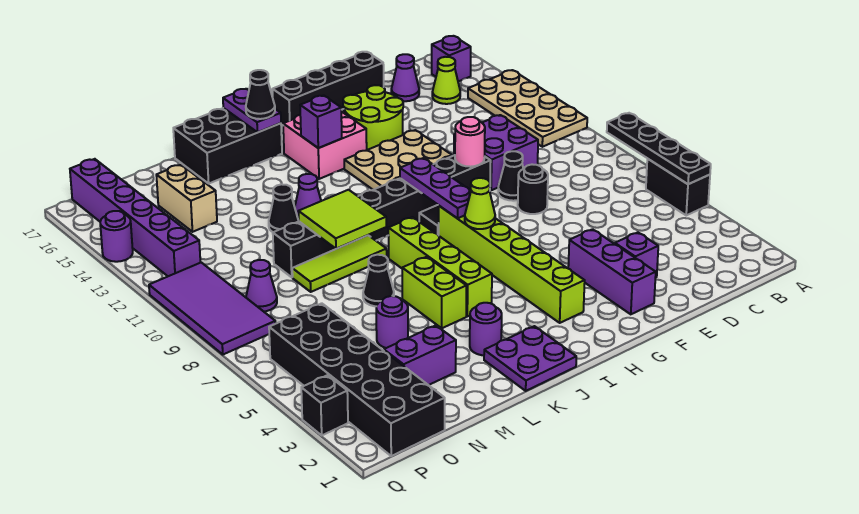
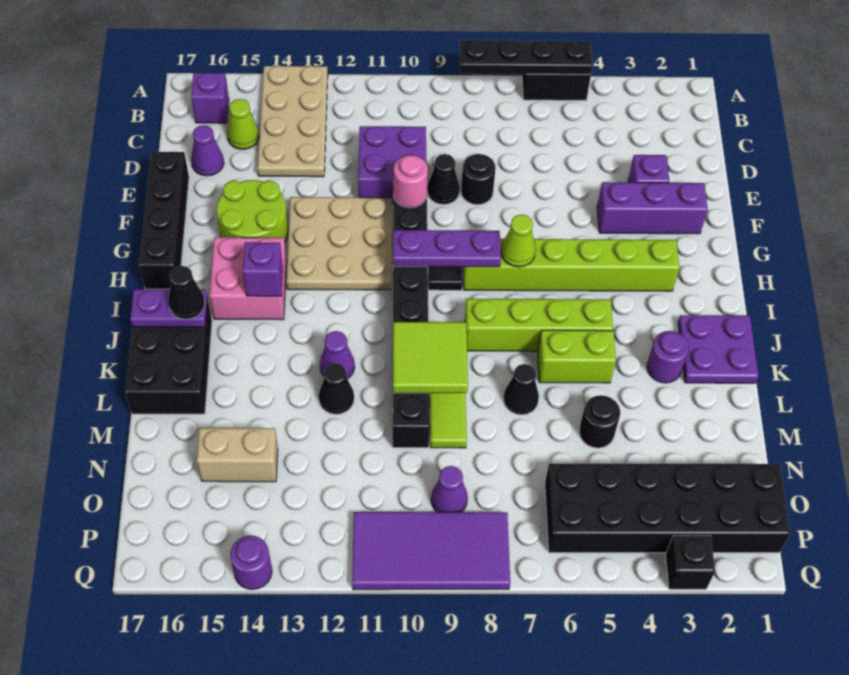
tan 2x4 plate [468,70,587,147] -> tan 2x4 plate turned to [258,66,328,177]
purple 1x2 brick [384,325,456,385] -> none
purple 1x1 round brick [376,296,408,348] -> black 1x1 round brick [579,395,620,448]
purple 1x6 brick [70,159,200,276] -> none

